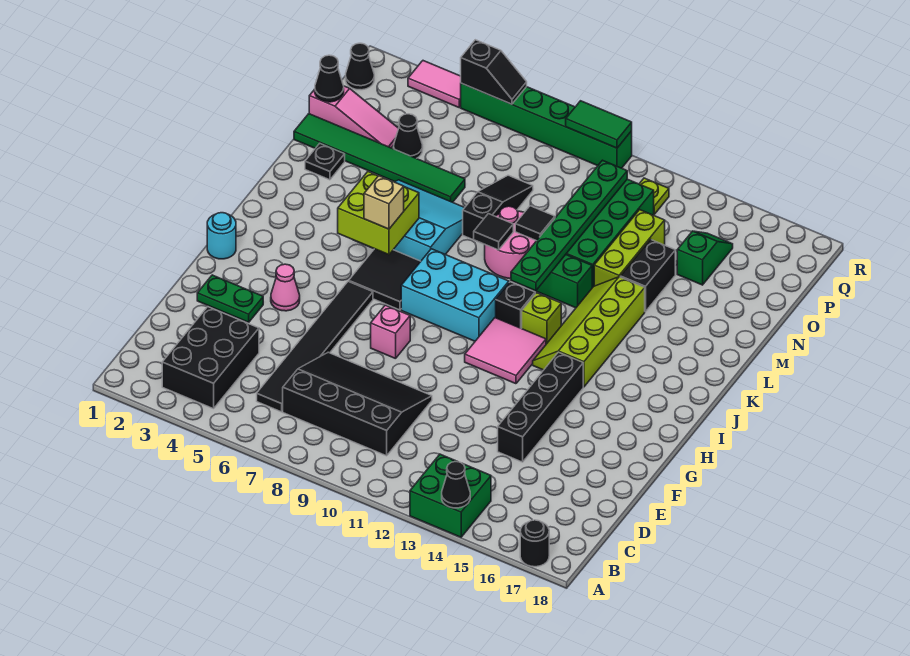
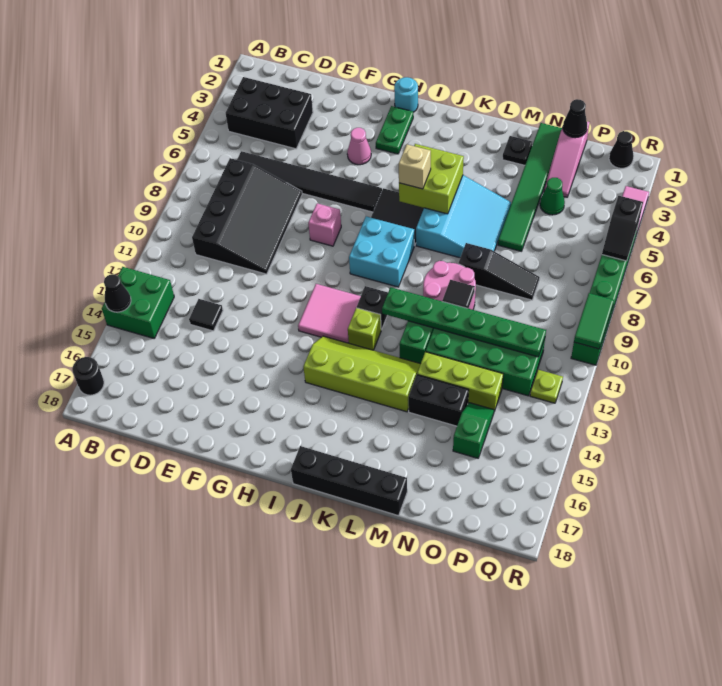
black 1x4 brick [498,352,583,462] -> black 1x4 brick moved to [291,446,407,516]
green 1x2 plate [197,275,263,322] -> green 1x2 plate moved to [376,106,413,154]
cyan 2x3 brick [401,249,509,341] -> cyan 2x2 brick [349,216,415,287]
black 1x1 tile [474,214,513,250] -> black 1x1 tile moved to [189,299,223,331]
black 1x1 cone [394,114,423,158] -> green 1x1 cone [540,178,565,215]
green 1x2 slope [677,231,733,285] -> green 1x2 slope turned to [453,403,494,458]

